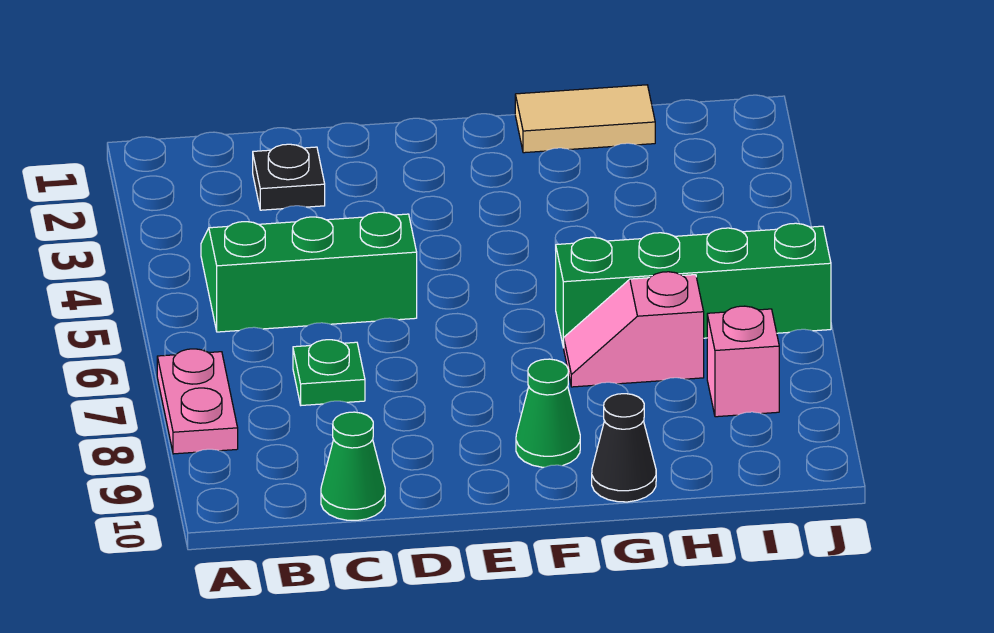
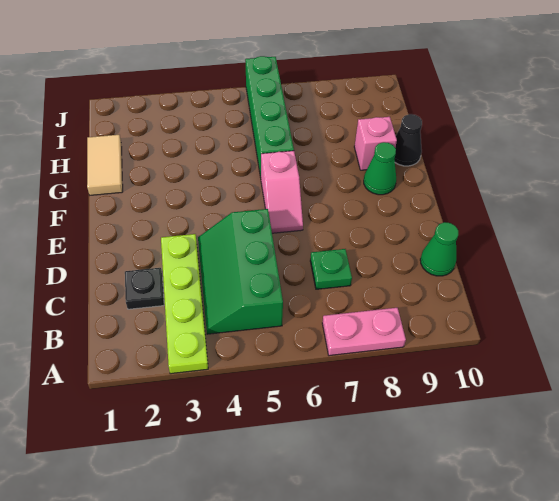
none -> lime 1x4 plate [161,234,208,374]
pink 1x2 slope [564,272,704,387] -> pink 1x2 slope moved to [261,151,303,233]
pink 1x1 brick [707,306,779,417] -> pink 1x1 brick moved to [354,117,397,170]

